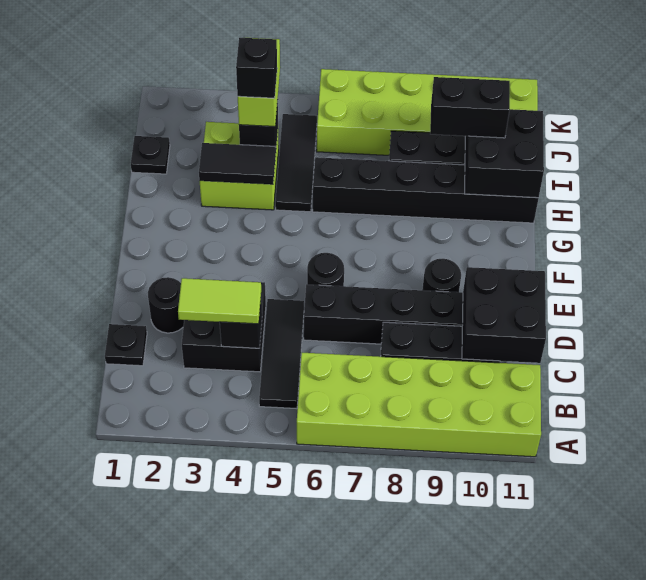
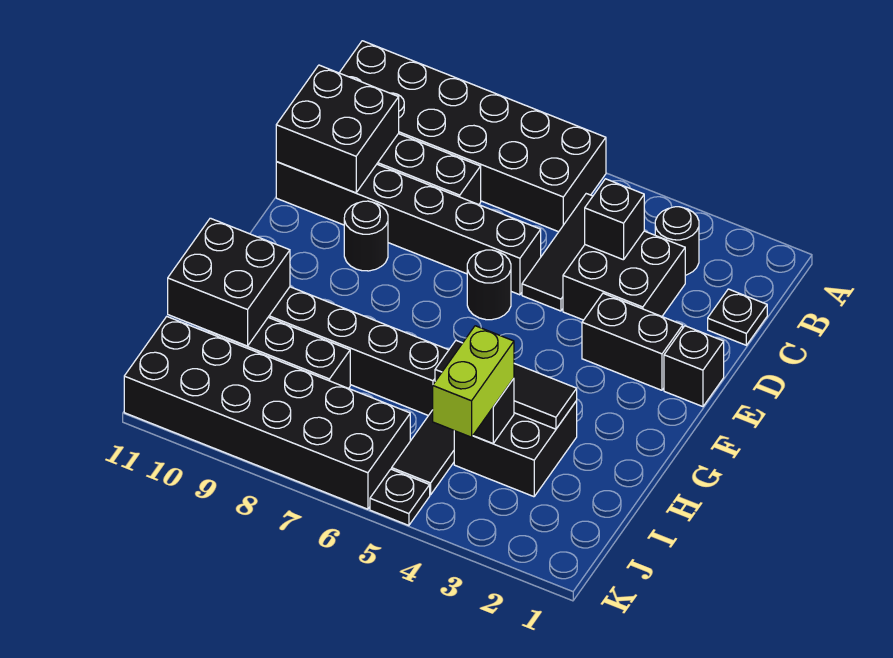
lime 2x6 brick [297,353,541,457] -> black 2x6 brick [339,41,606,232]
lime 1x2 tile [178,278,261,324] -> none
black 1x1 round brick [148,277,184,333] -> black 1x1 round brick moved to [655,207,699,275]
lime 2x2 brick [200,122,279,210] -> black 2x2 brick [454,401,577,497]
black 1x2 tile [199,143,276,184] -> black 1x3 tile [435,340,577,429]
black 1x1 plate [131,136,170,174] -> black 1x1 plate moved to [370,469,430,525]
black 1x1 brick [236,38,277,98] -> black 1x1 brick moved to [664,326,724,407]
black 1x2 brick [430,77,510,138] -> black 1x2 brick moved to [582,293,683,390]
lime 2x6 brick [317,69,538,155] -> black 2x6 brick [124,317,410,509]

